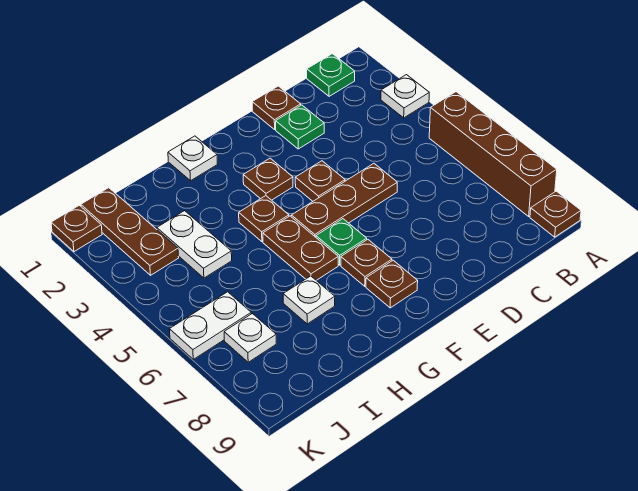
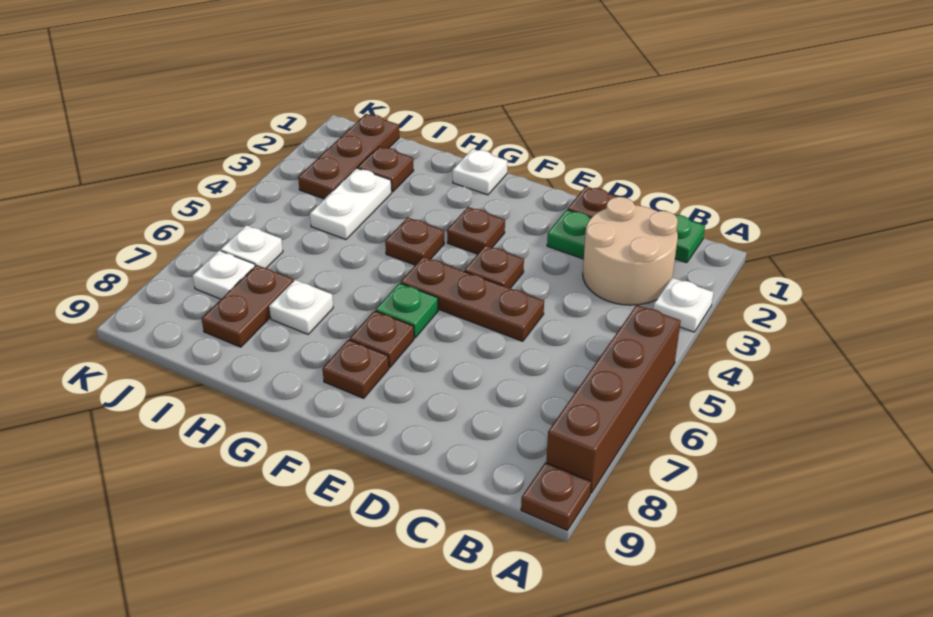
none -> tan 2x2 round brick [583,197,678,305]
brown 1x2 plate [263,216,338,280] -> brown 1x2 plate moved to [202,265,293,347]
white 1x2 plate [169,292,251,359] -> white 1x1 plate [221,225,283,268]
brown 1x1 plate [51,205,102,252] -> brown 1x1 plate moved to [358,146,414,192]

